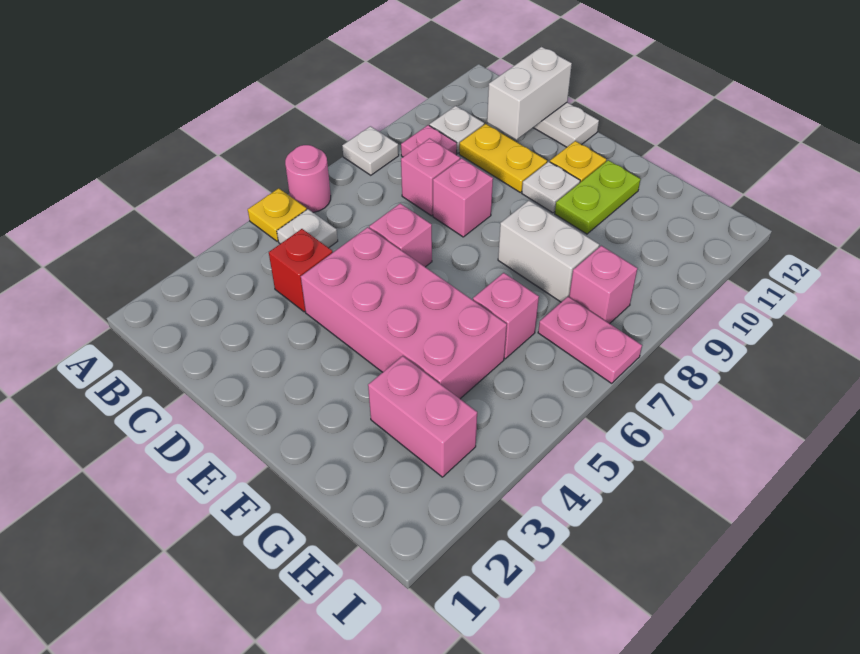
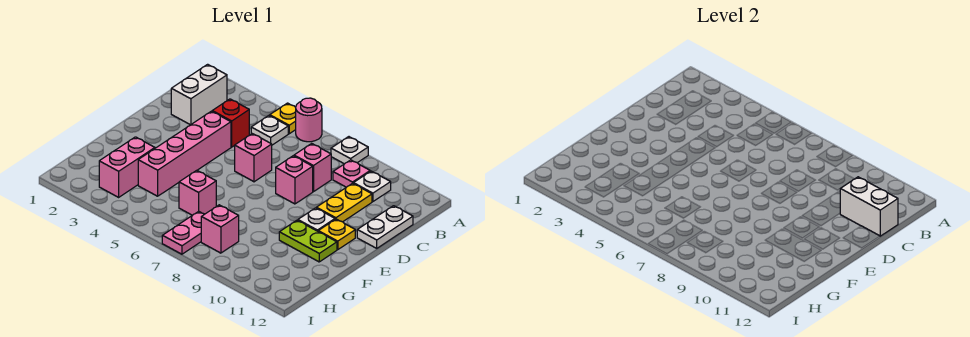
pink 2x4 brick [301,227,507,399] -> pink 1x4 brick [138,111,231,196]
white 1x2 brick [498,201,599,302] -> white 1x2 brick moved to [171,64,227,125]

